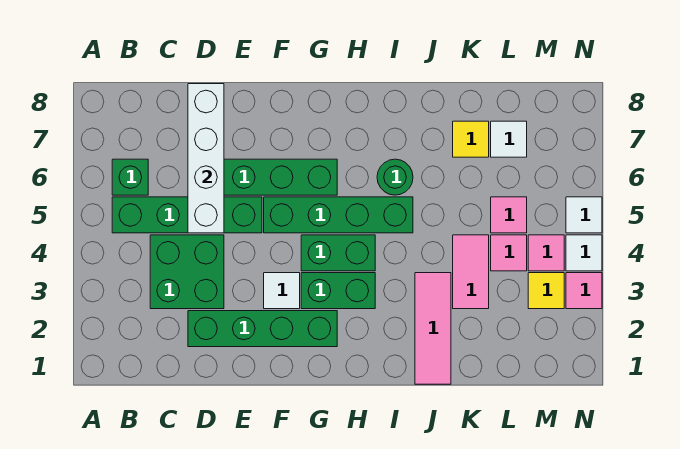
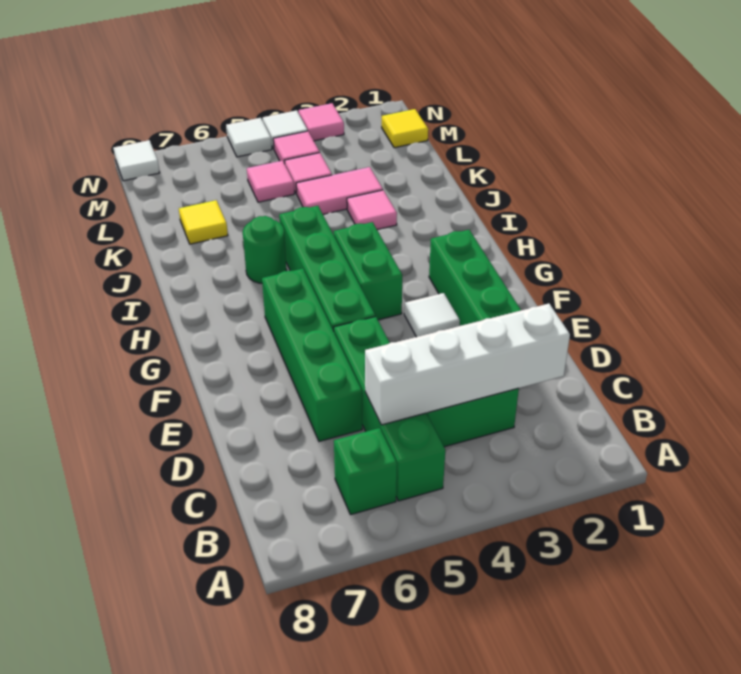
white 1x4 brick [188,84,224,233] -> white 1x4 brick moved to [365,304,570,425]
green 1x2 brick [301,273,375,309] -> none
pink 1x3 tile [415,273,451,384] -> pink 1x1 tile [347,190,397,230]
white 1x1 tile [491,121,527,157] -> white 1x1 tile moved to [114,140,160,181]
yellow 1x1 tile [528,273,564,309] -> yellow 1x1 tile moved to [382,109,428,148]

